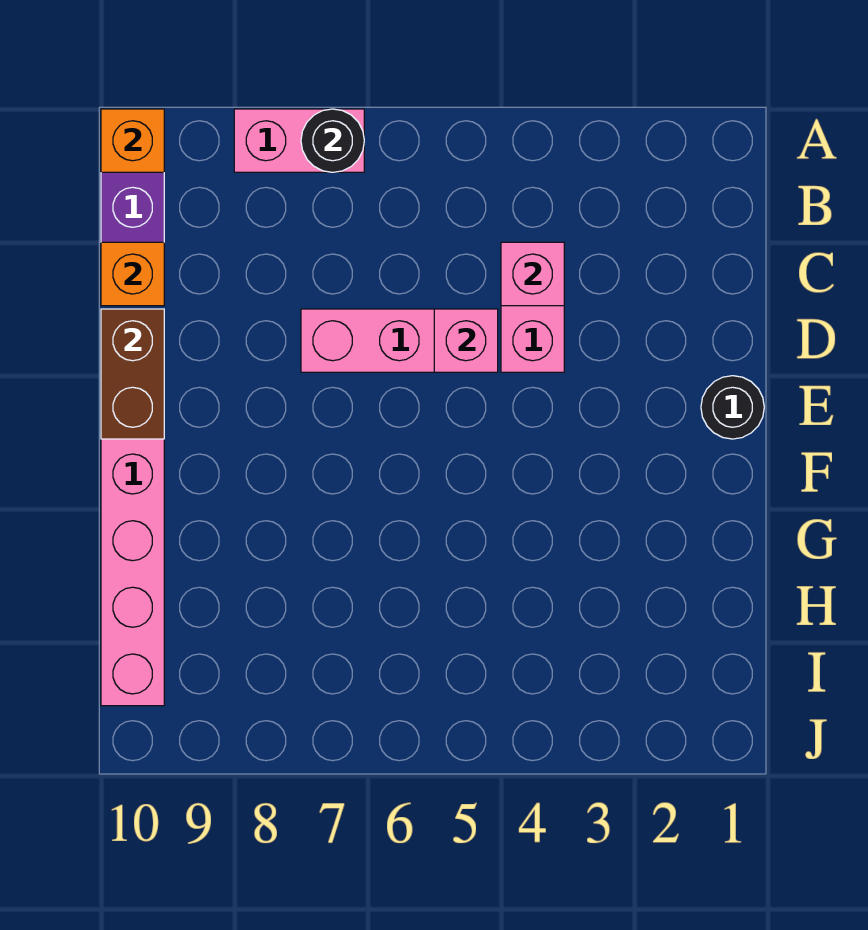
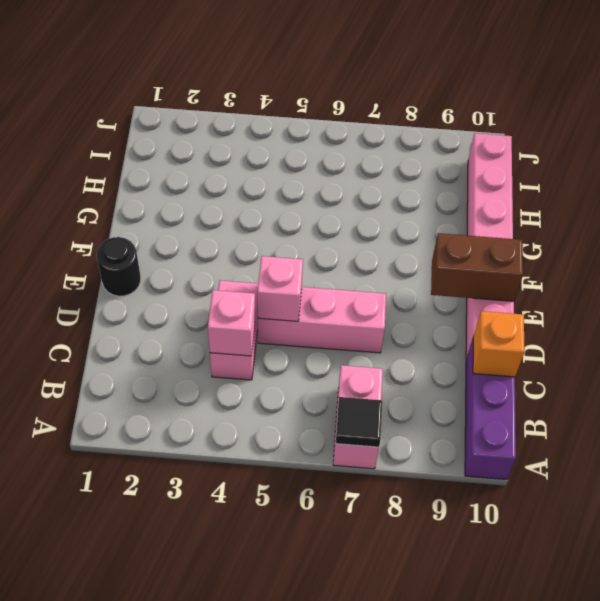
pink 1x2 brick [234,109,364,172] -> pink 1x2 brick turned to [333,365,383,469]
black 1x1 round brick [301,109,364,172] -> black 1x1 tile [336,397,382,447]
orange 1x1 brick [101,109,164,172] -> none
brown 1x2 brick [101,309,164,439] -> brown 1x2 brick turned to [431,233,523,301]

